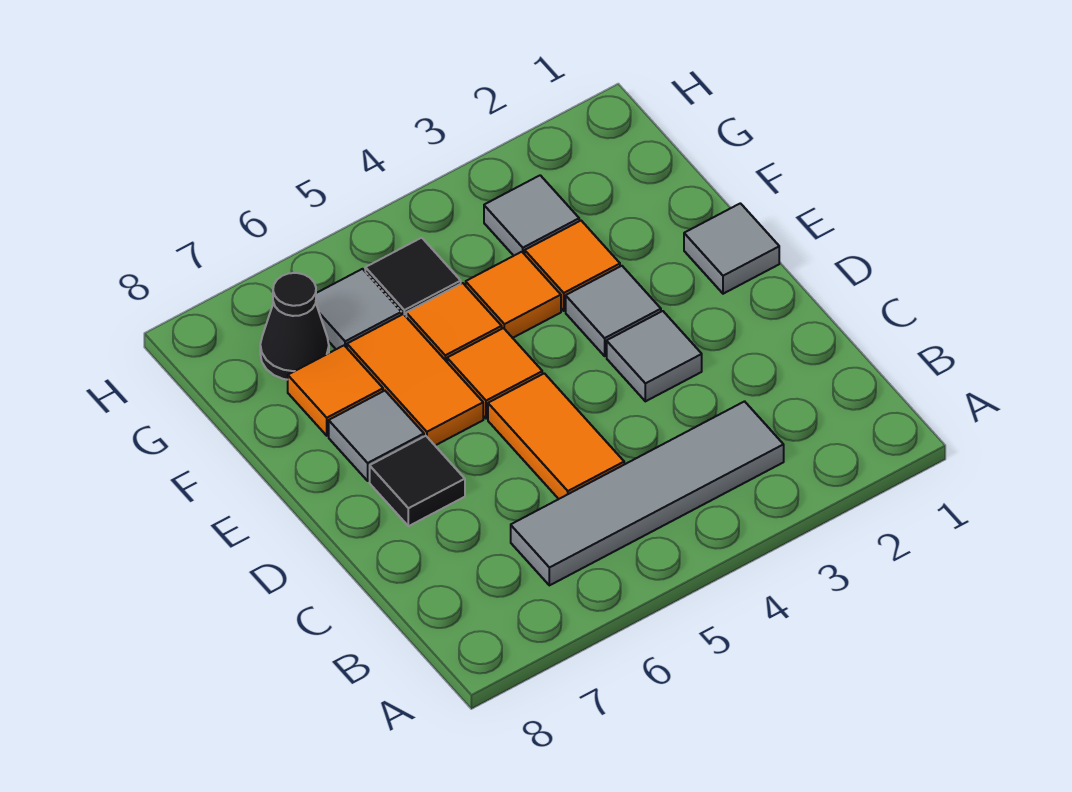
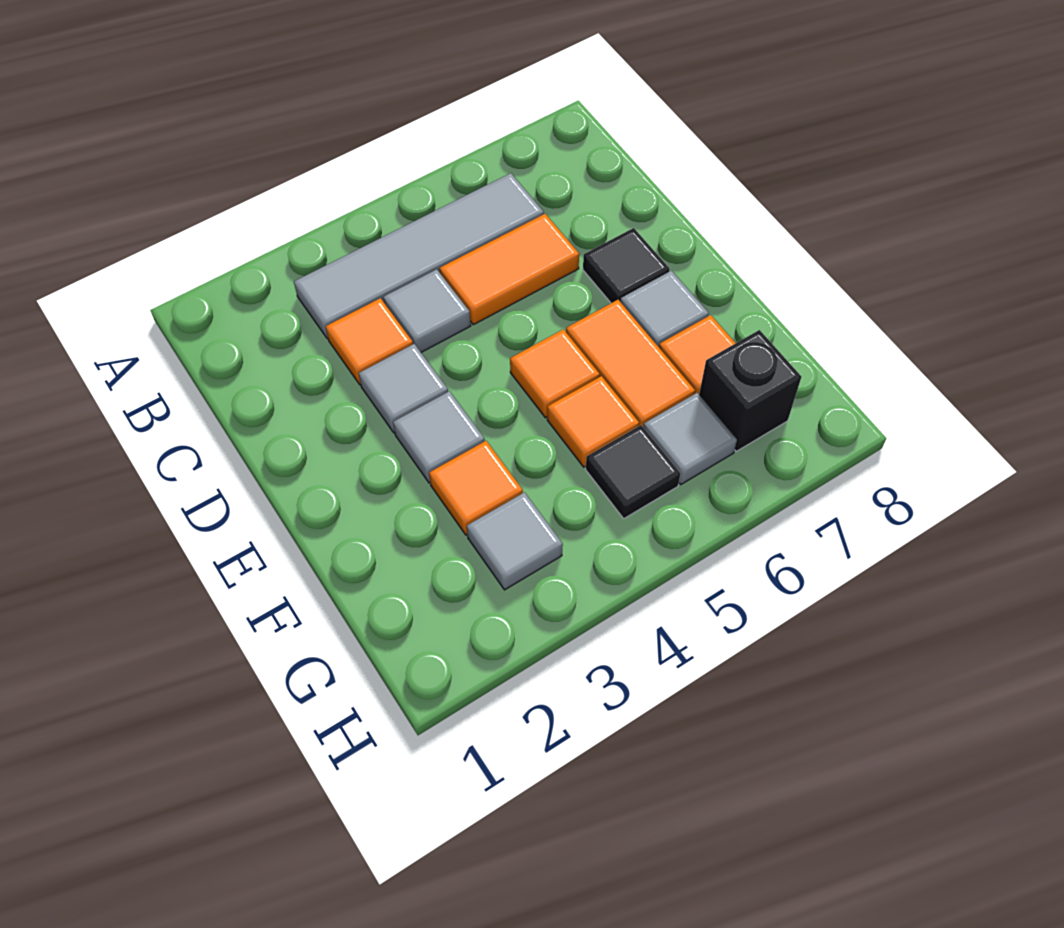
orange 1x2 tile [488,373,624,499] -> orange 1x2 tile turned to [440,214,579,325]
grey 1x1 tile [684,203,779,294] -> grey 1x1 tile moved to [383,269,471,352]
orange 1x1 tile [466,252,561,338] -> orange 1x1 tile moved to [326,298,413,385]
black 1x1 cone [260,273,329,380] -> black 1x1 brick [699,330,802,451]

